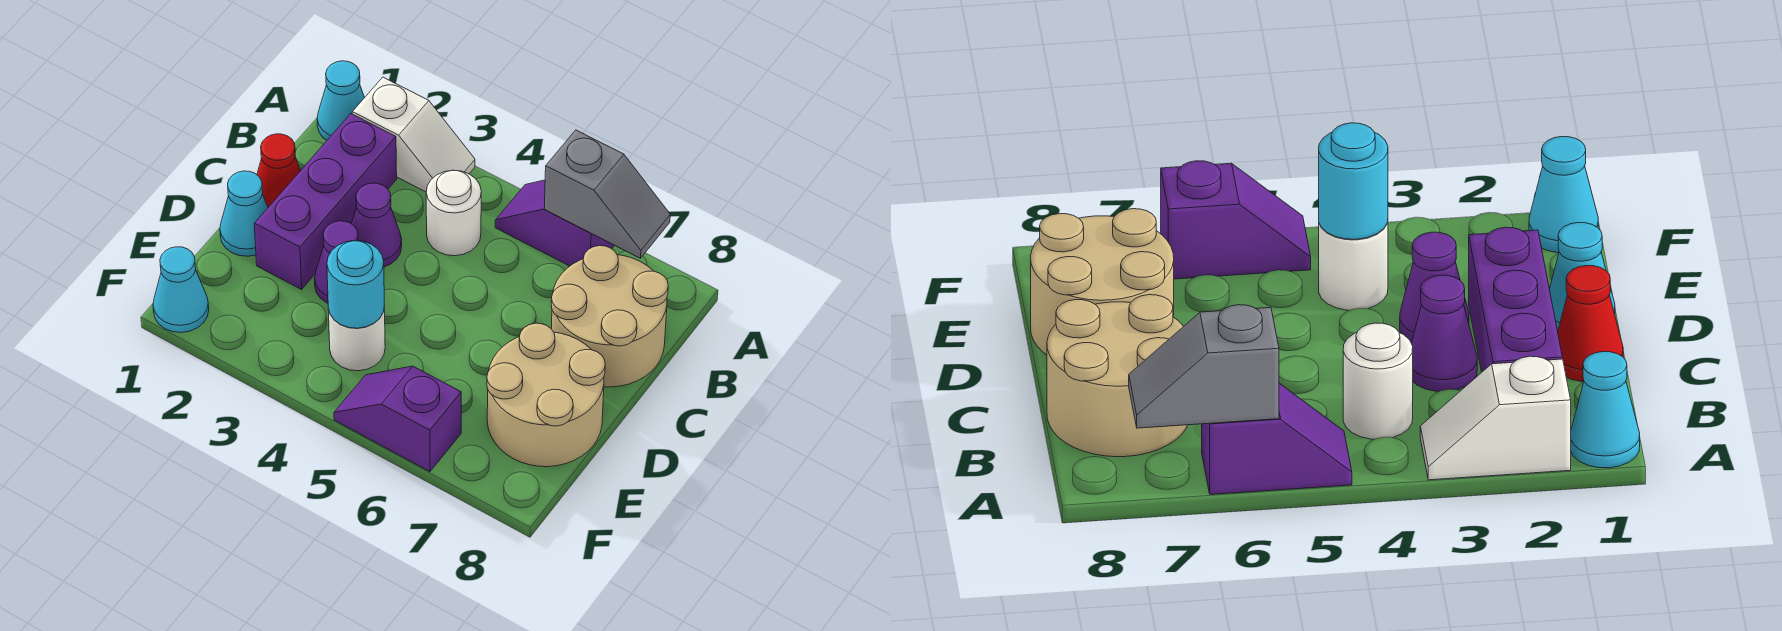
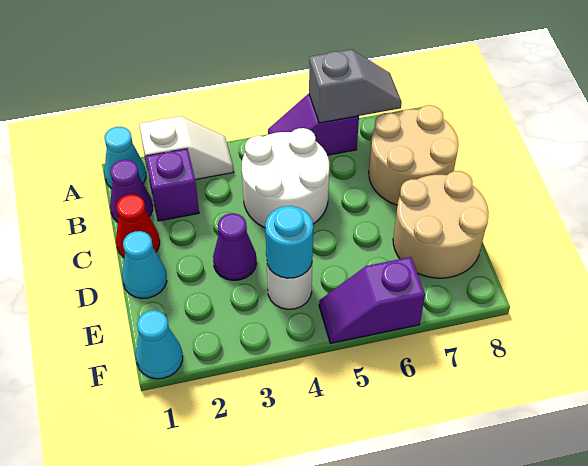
purple 1x3 brick [254,114,397,289] -> purple 1x1 brick [146,149,199,221]
white 1x1 round brick [426,170,481,256] -> white 2x2 round brick [242,128,329,228]
purple 1x1 cone [351,183,402,267] -> purple 1x1 cone moved to [110,160,153,222]

